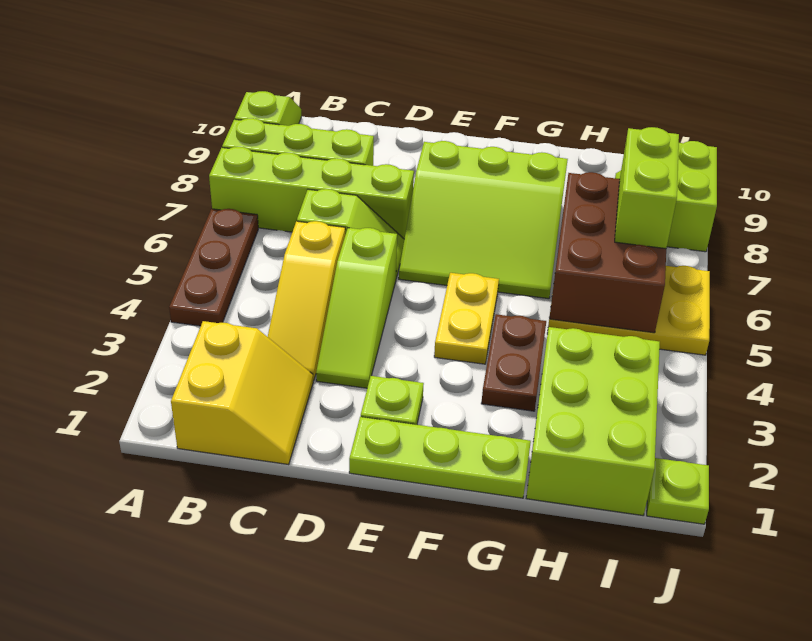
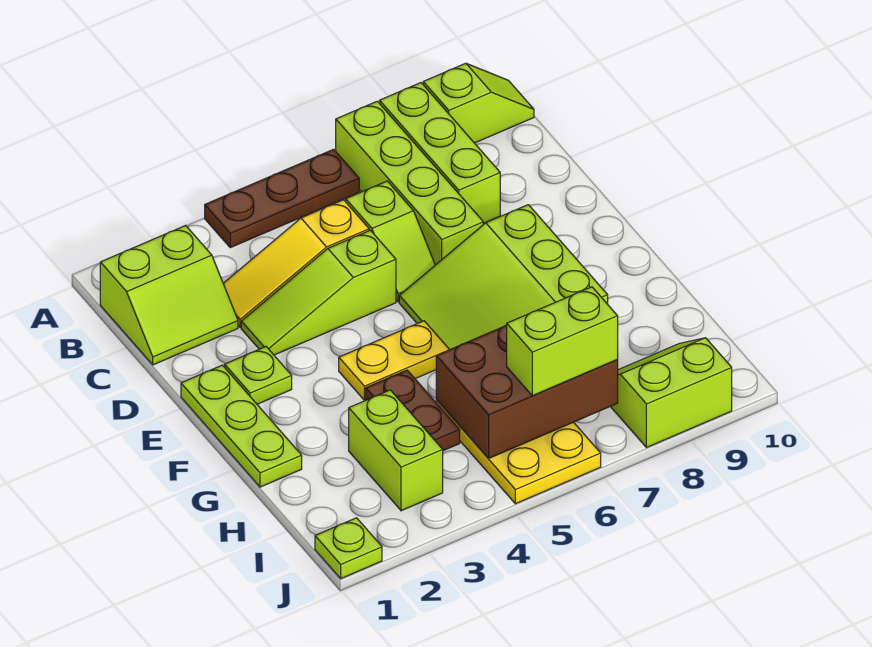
yellow 2x2 slope [171,321,313,464] -> lime 2x2 slope [100,226,238,365]
brown 1x2 plate [481,314,546,411] -> brown 1x2 plate turned to [366,370,460,451]
lime 2x3 brick [526,327,660,515] -> lime 1x2 brick [349,390,443,511]

